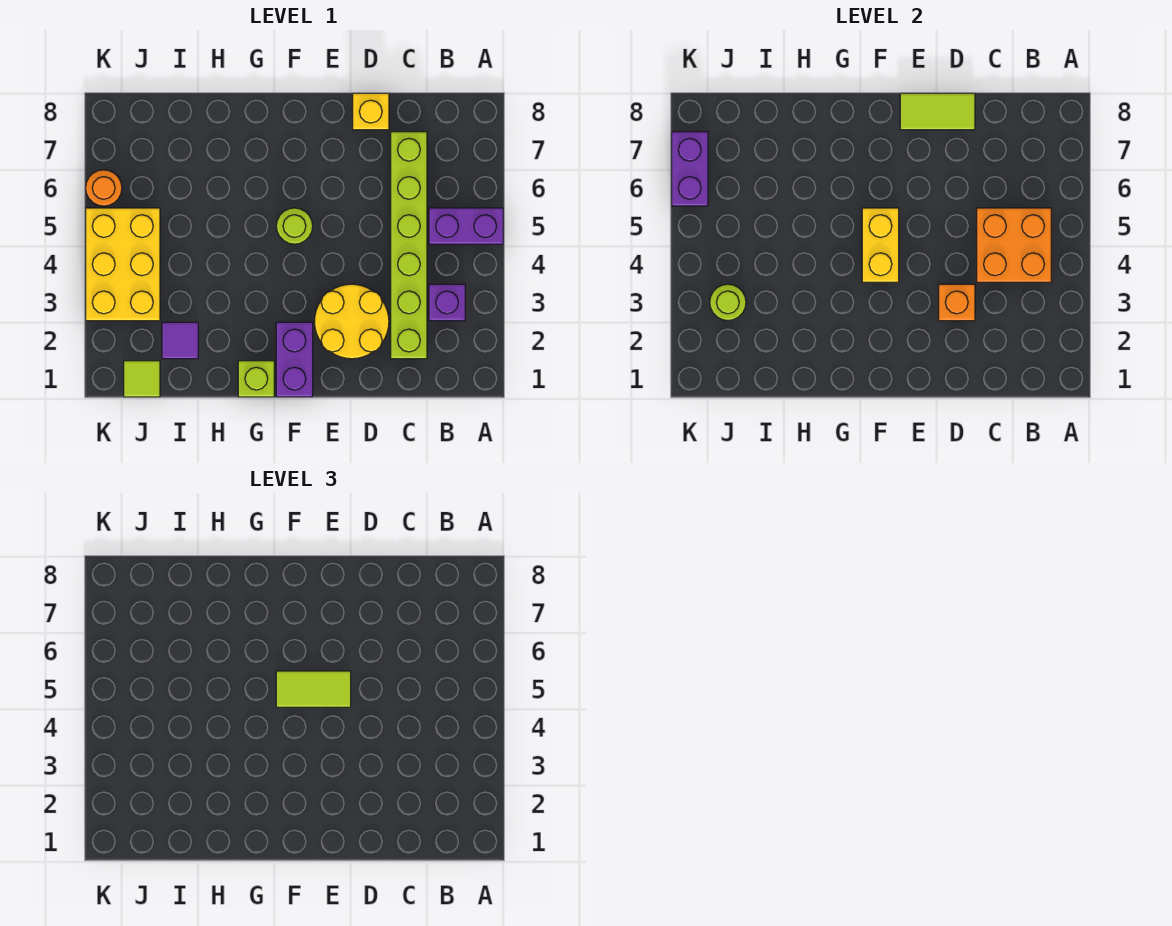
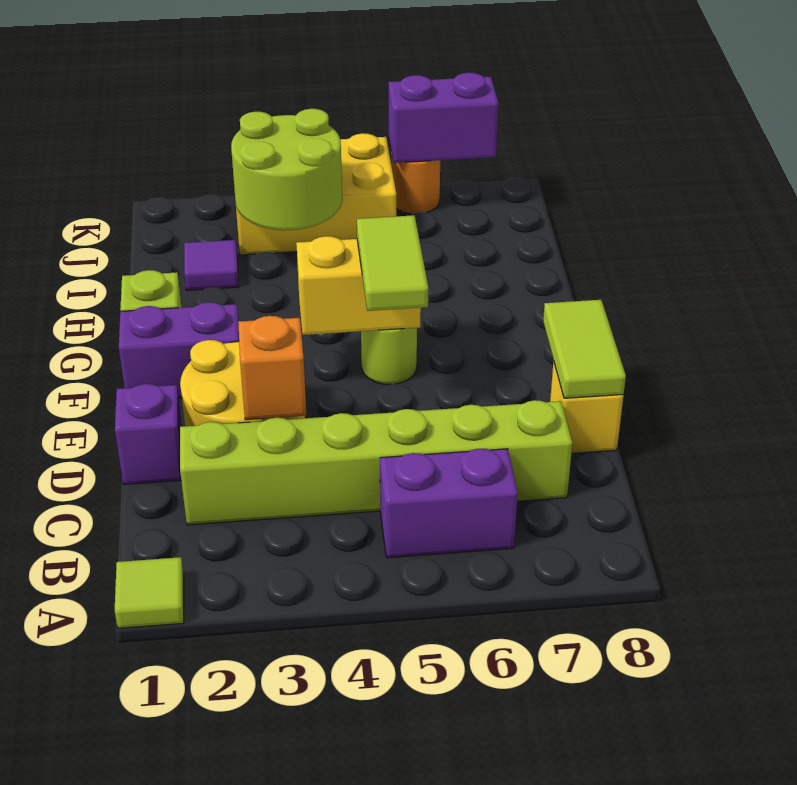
purple 1x2 brick [429,208,503,244] -> purple 1x2 brick turned to [380,449,518,558]
purple 1x1 brick [429,284,465,321] -> purple 1x1 brick moved to [115,384,182,484]
orange 2x2 brick [977,208,1051,282] -> none
lime 1x1 tile [124,361,160,397] -> lime 1x1 tile moved to [115,557,184,628]
lime 1x1 round brick [710,284,746,320] -> lime 2x2 round brick [231,109,342,230]

